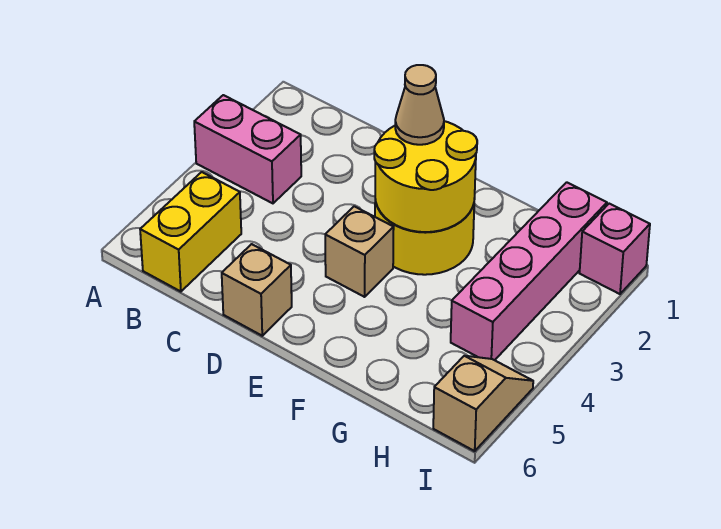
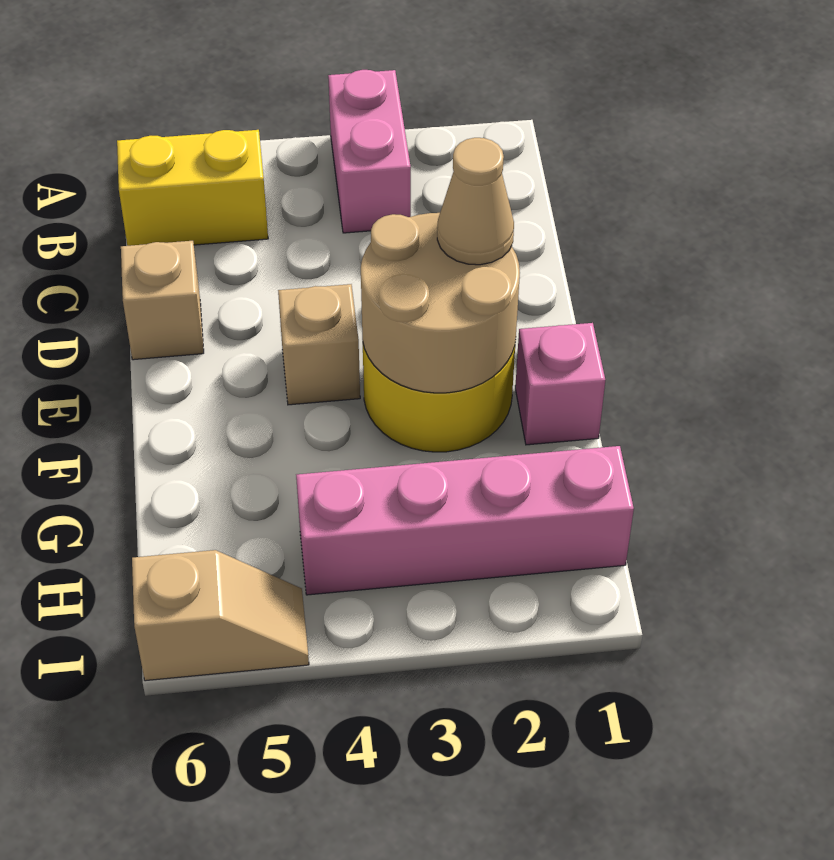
yellow 2x2 round brick [374,121,477,232] -> tan 2x2 round brick [361,213,520,393]
pink 1x1 brick [580,204,650,294] -> pink 1x1 brick moved to [515,323,605,445]

